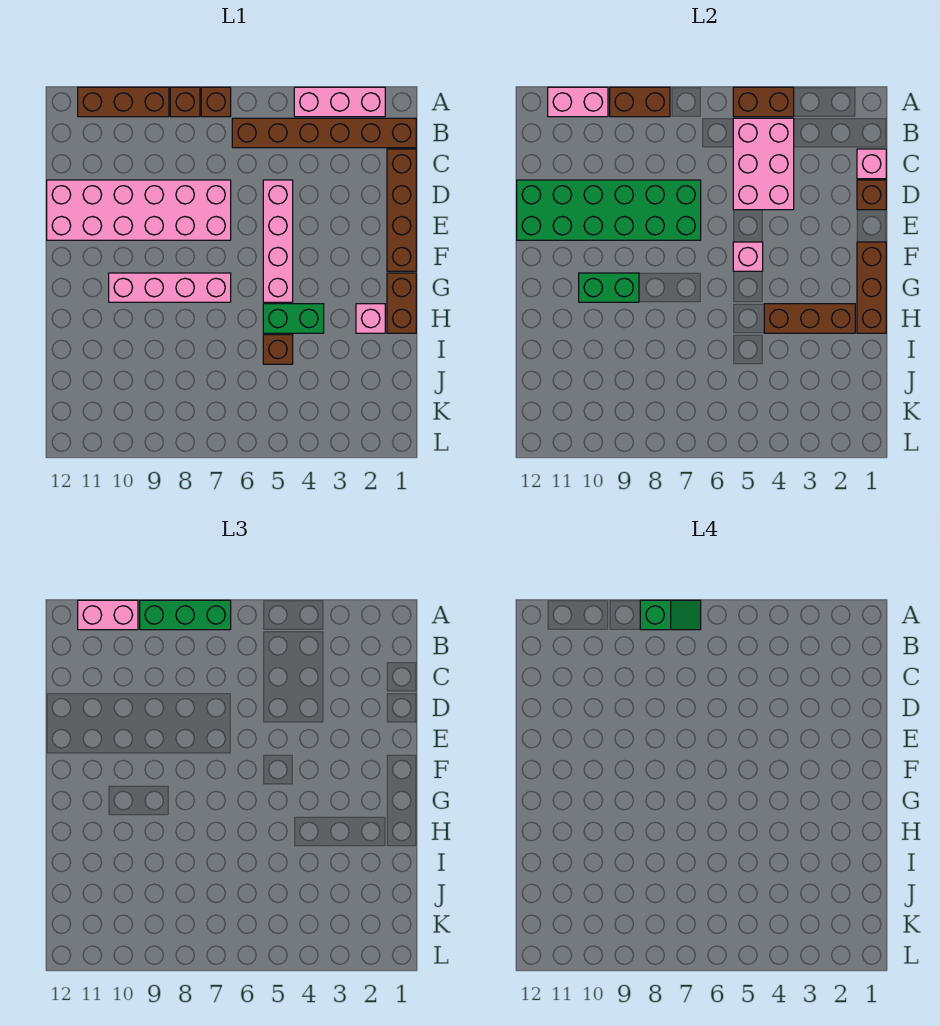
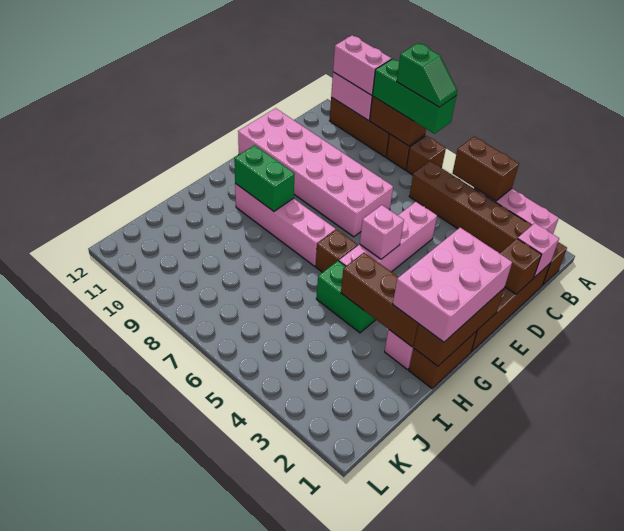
pink 2x3 brick [733,118,794,210] -> pink 2x3 brick moved to [393,228,512,342]
green 2x6 brick [517,180,701,240] -> none
brown 1x1 brick [263,335,293,364] -> brown 1x1 brick moved to [316,229,357,272]

